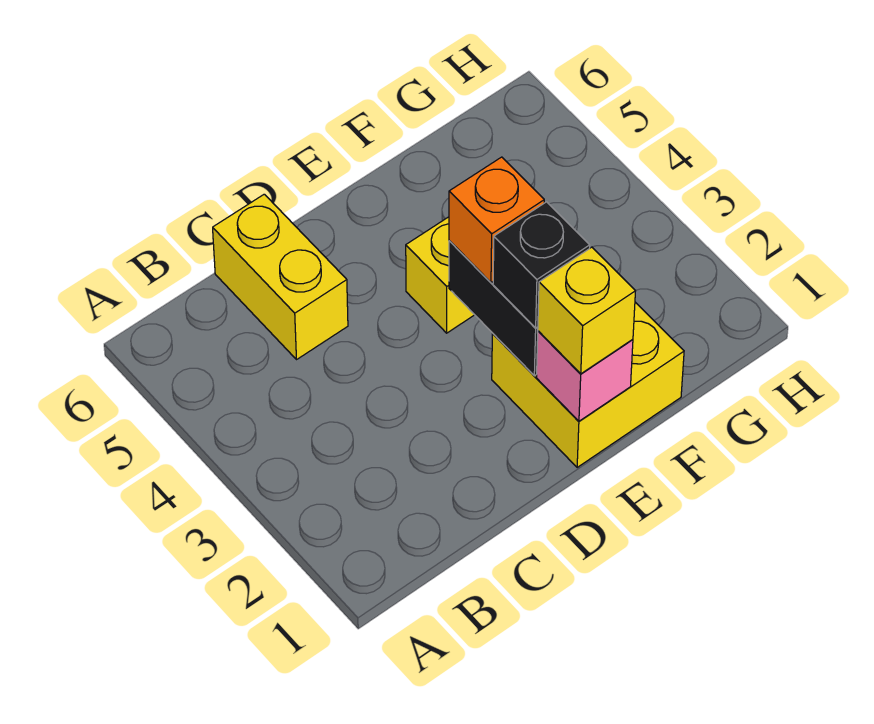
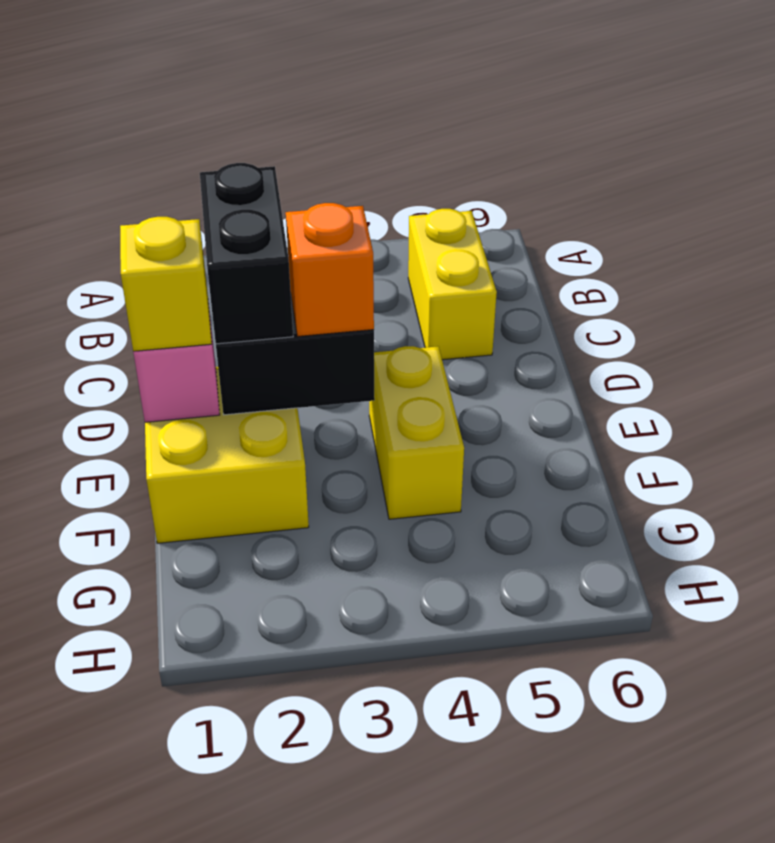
yellow 1x2 brick [213,194,348,359] -> yellow 1x2 brick turned to [408,209,497,360]
black 1x1 brick [493,202,590,328] -> black 1x2 brick [200,163,293,344]

